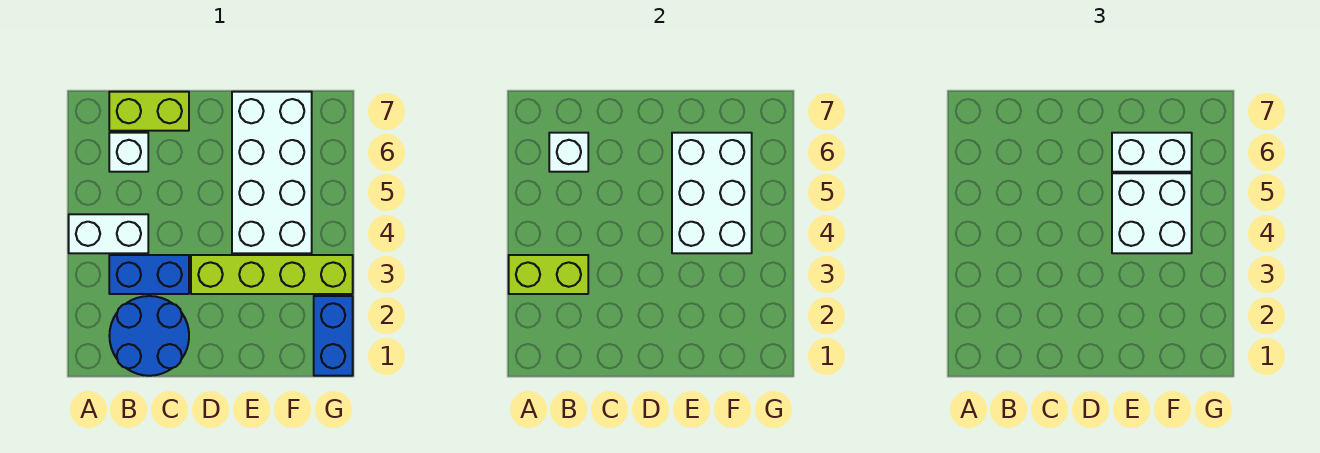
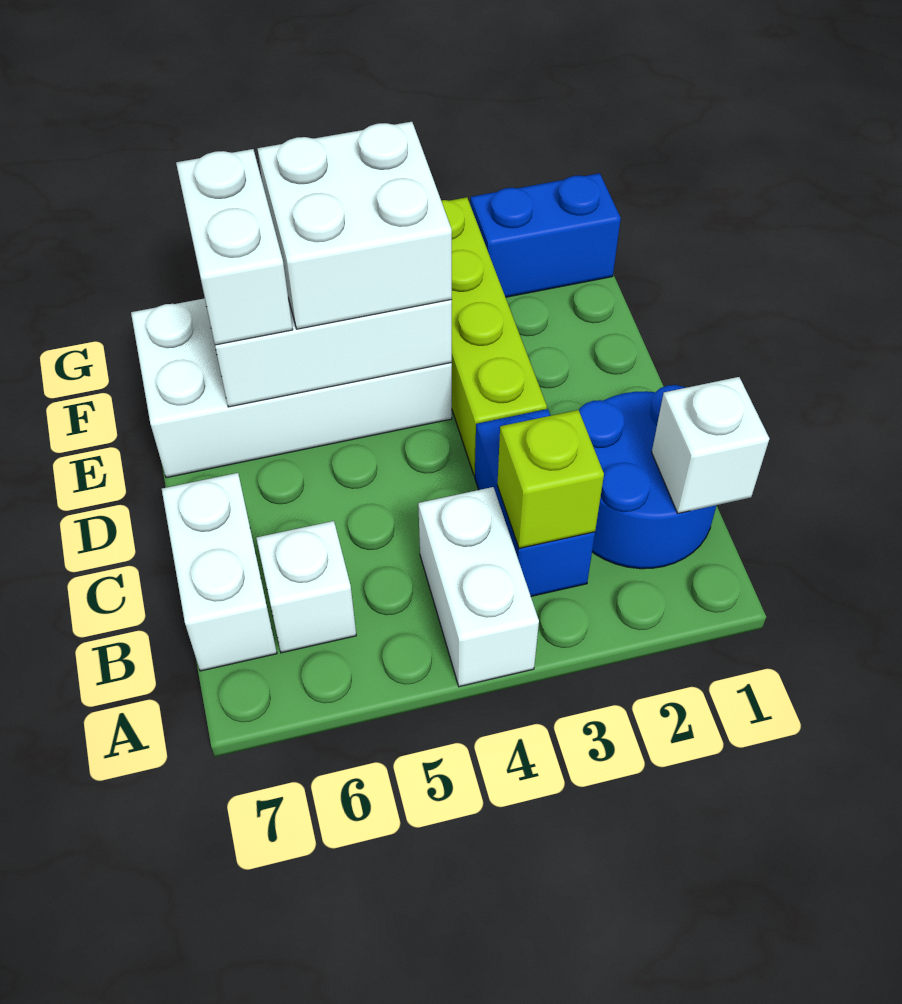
lime 1x2 brick [509,255,588,294] -> lime 1x1 brick [497,410,604,549]
white 1x1 brick [549,133,588,172] -> white 1x1 brick moved to [652,377,769,514]
lime 1x2 brick [109,92,189,131] -> white 1x2 brick [162,473,277,671]

